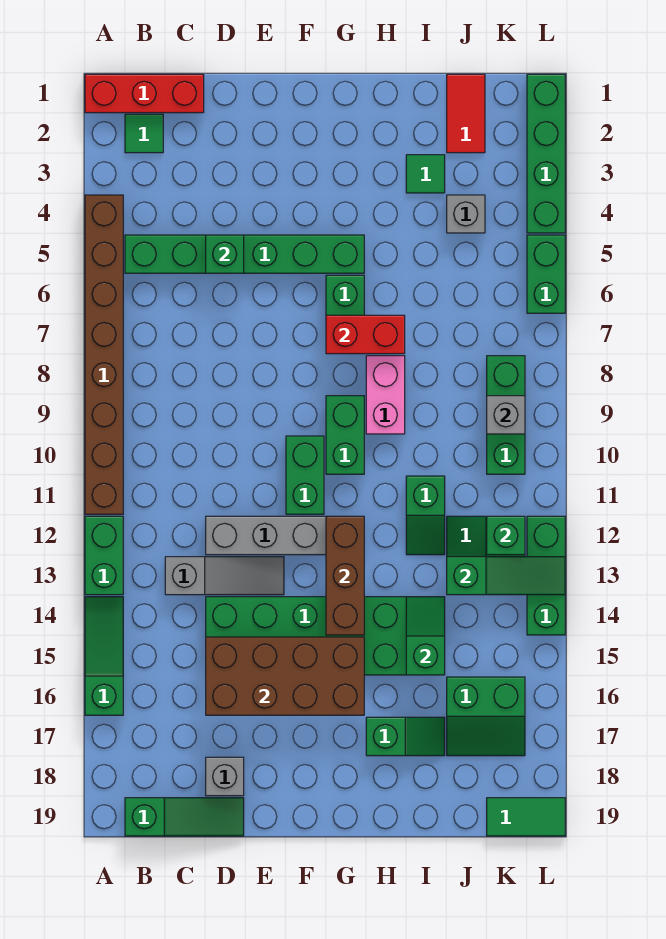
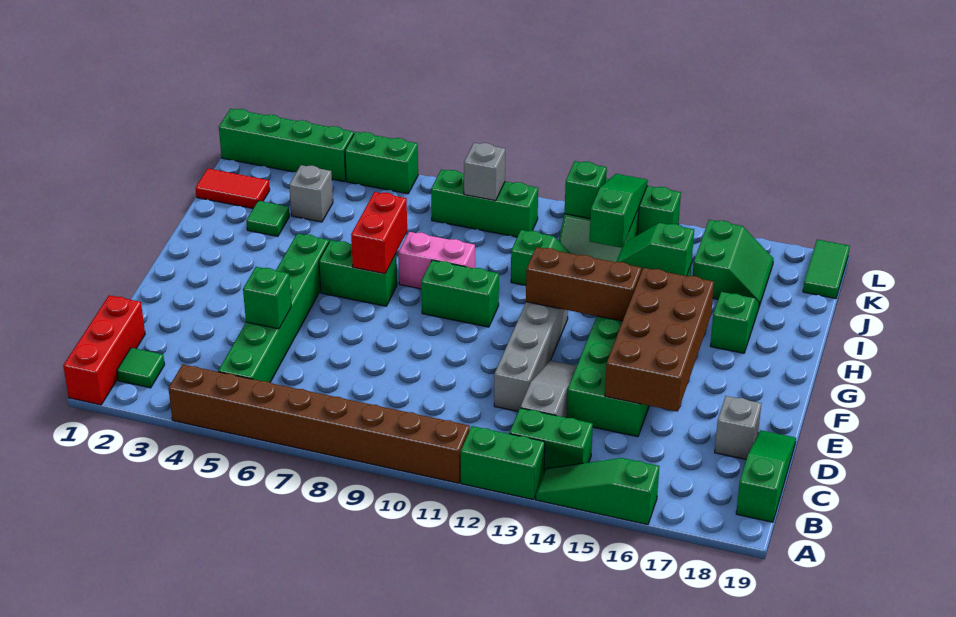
green 1x2 brick [286,436,324,514] -> green 1x2 brick moved to [509,408,593,472]

